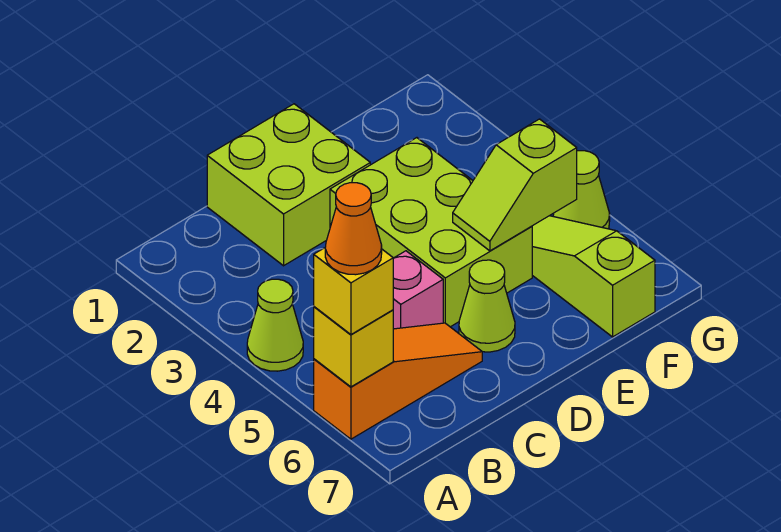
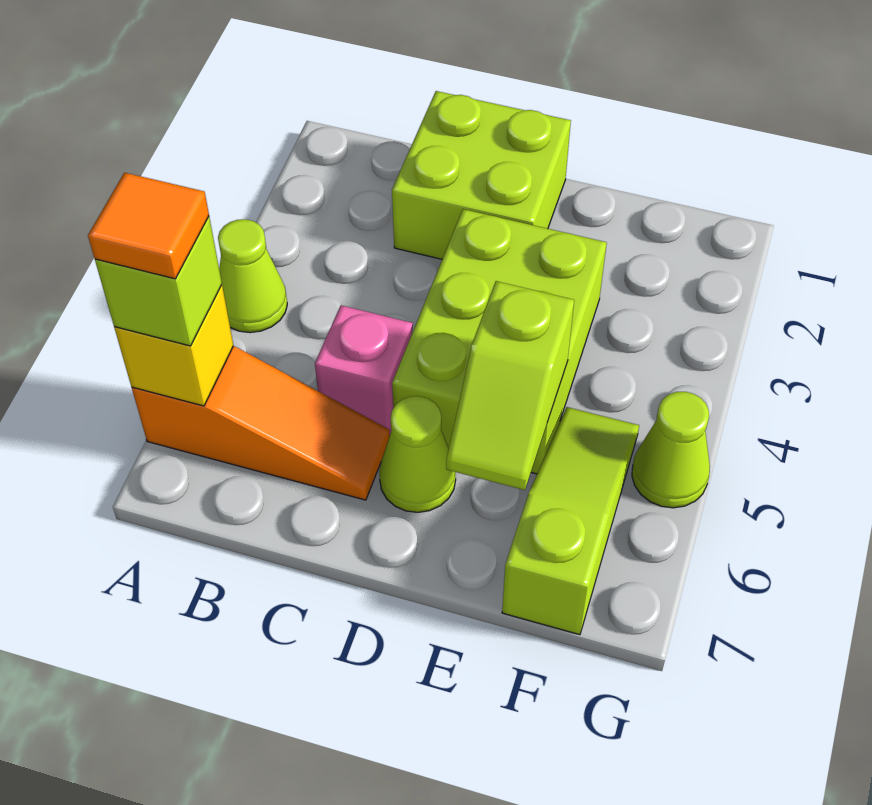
yellow 1x1 brick [314,248,393,334] -> lime 1x1 brick [95,217,222,346]
orange 1x1 cone [325,183,382,275] -> orange 1x1 tile [88,173,209,279]
lime 1x2 slope [453,119,577,251] -> lime 1x2 slope turned to [446,281,574,490]

